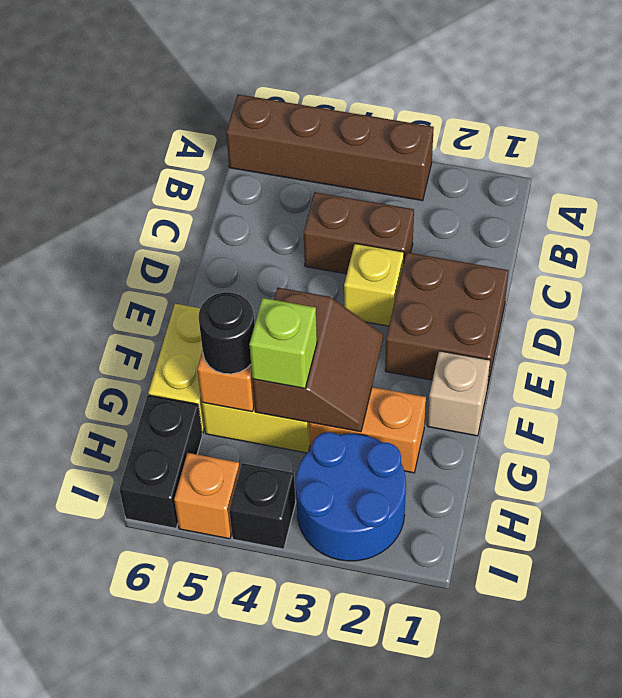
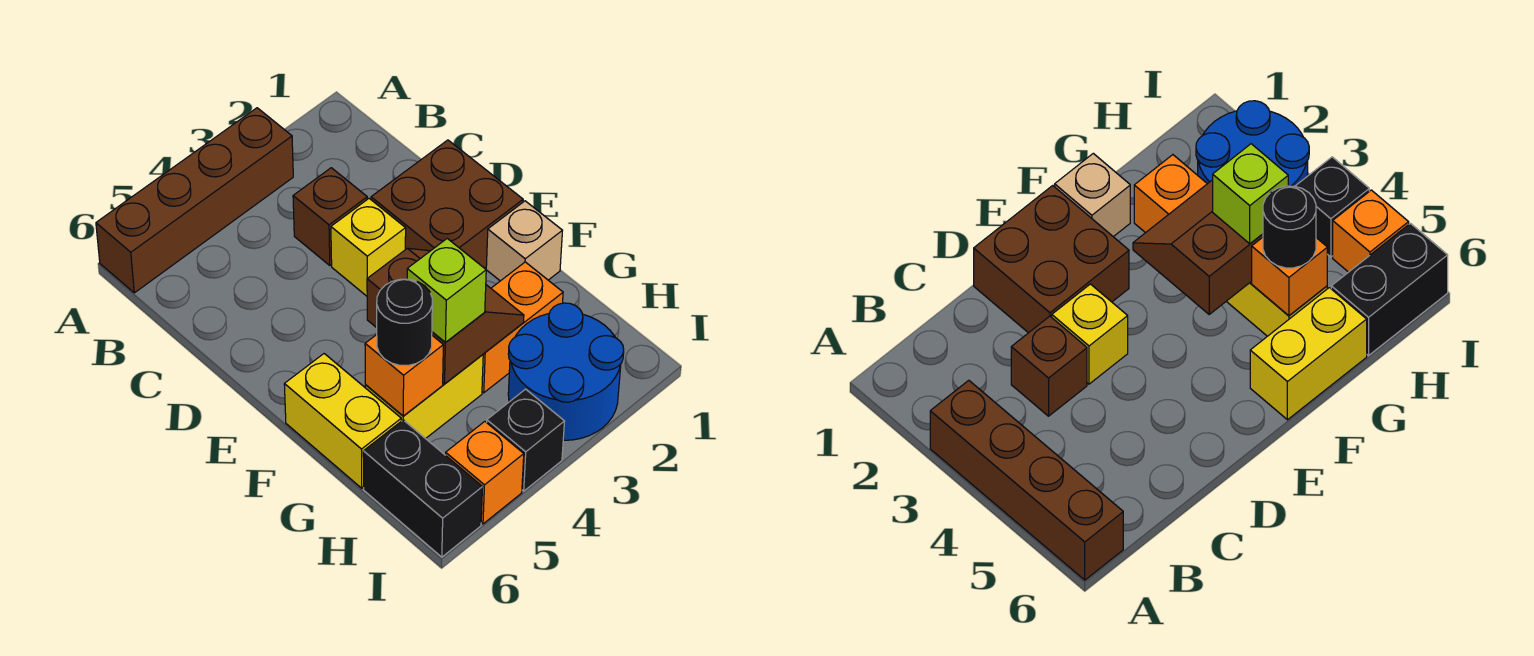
brown 1x2 brick [304,192,414,274] -> brown 1x1 brick [293,168,367,265]

